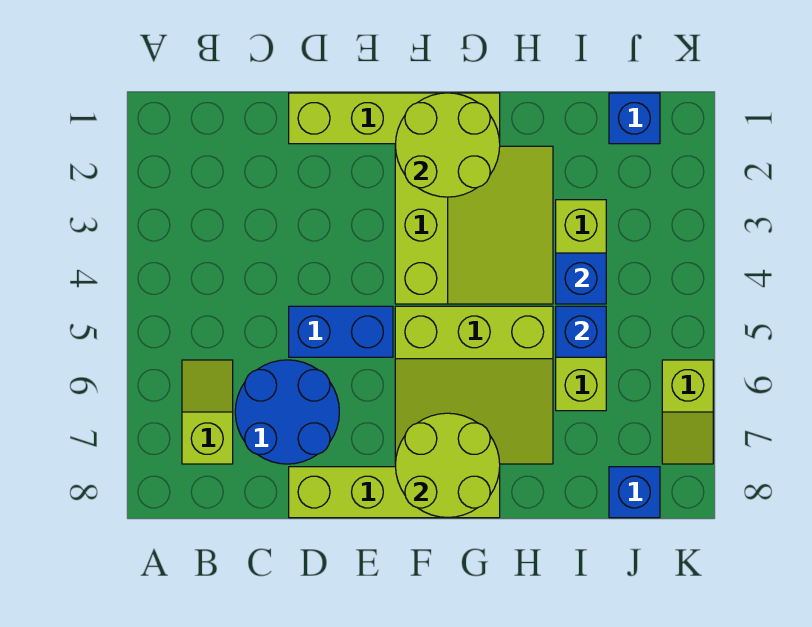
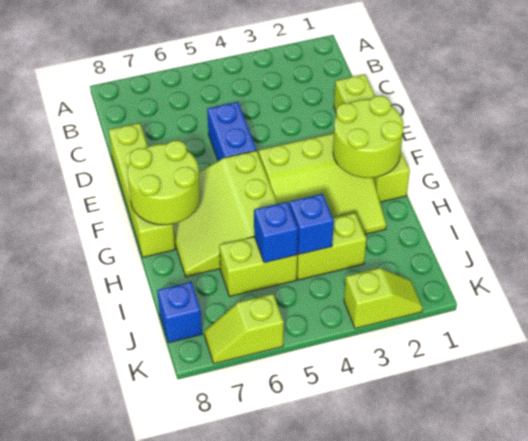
lime 1x2 slope [182,360,233,464] -> lime 1x2 slope moved to [344,268,423,329]
blue 2x2 round brick [235,360,339,464] -> none
blue 1x1 brick [609,93,660,144] -> none

